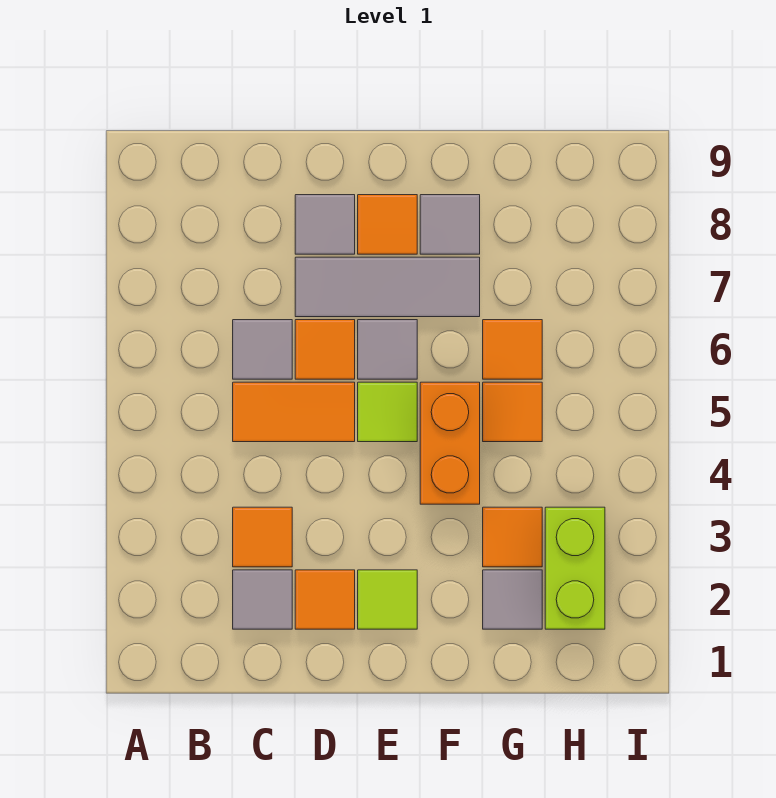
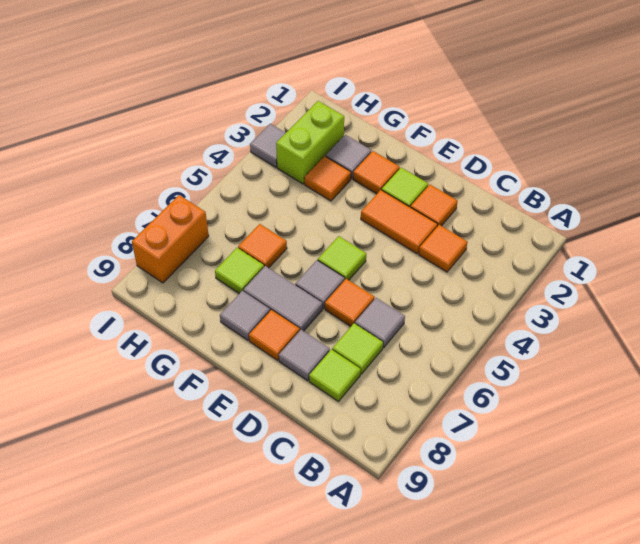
grey 1x1 tile [233,570,292,629] -> grey 1x1 tile moved to [250,124,285,167]
orange 1x2 tile [233,382,355,442] -> orange 1x2 tile moved to [361,190,438,254]
none -> lime 1x1 tile [332,323,383,374]
none -> lime 1x1 tile [309,349,361,402]
grey 1x3 tile [295,257,480,317] -> grey 1x2 tile [243,266,322,331]
orange 1x2 brick [420,382,480,504] -> orange 1x2 brick moved to [132,195,209,283]
orange 1x1 tile [483,382,542,442] -> orange 1x1 tile moved to [353,151,400,194]
none -> lime 1x1 tile [215,248,264,293]

